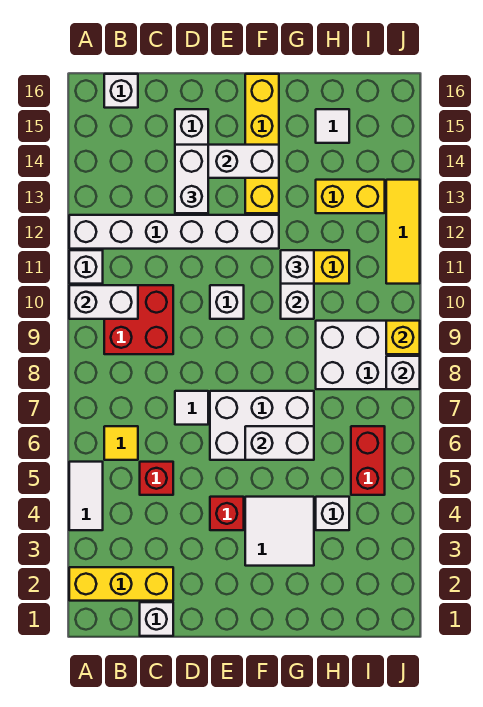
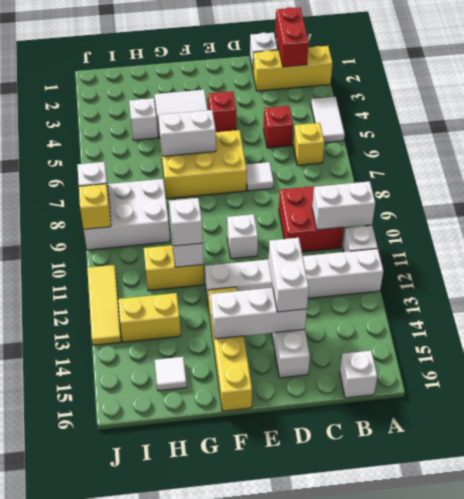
yellow 1x1 tile [104,426,138,460] -> yellow 1x1 brick [293,123,324,165]
white 2x3 brick [210,391,314,460] -> yellow 2x3 brick [160,130,247,199]
red 1x2 brick [351,426,385,495] -> red 1x2 brick moved to [275,7,309,67]

